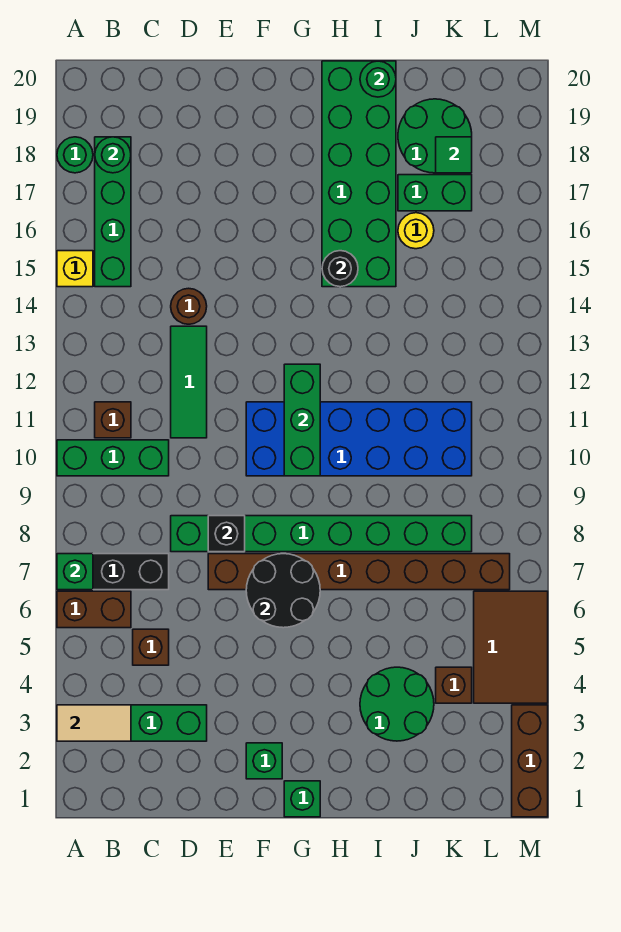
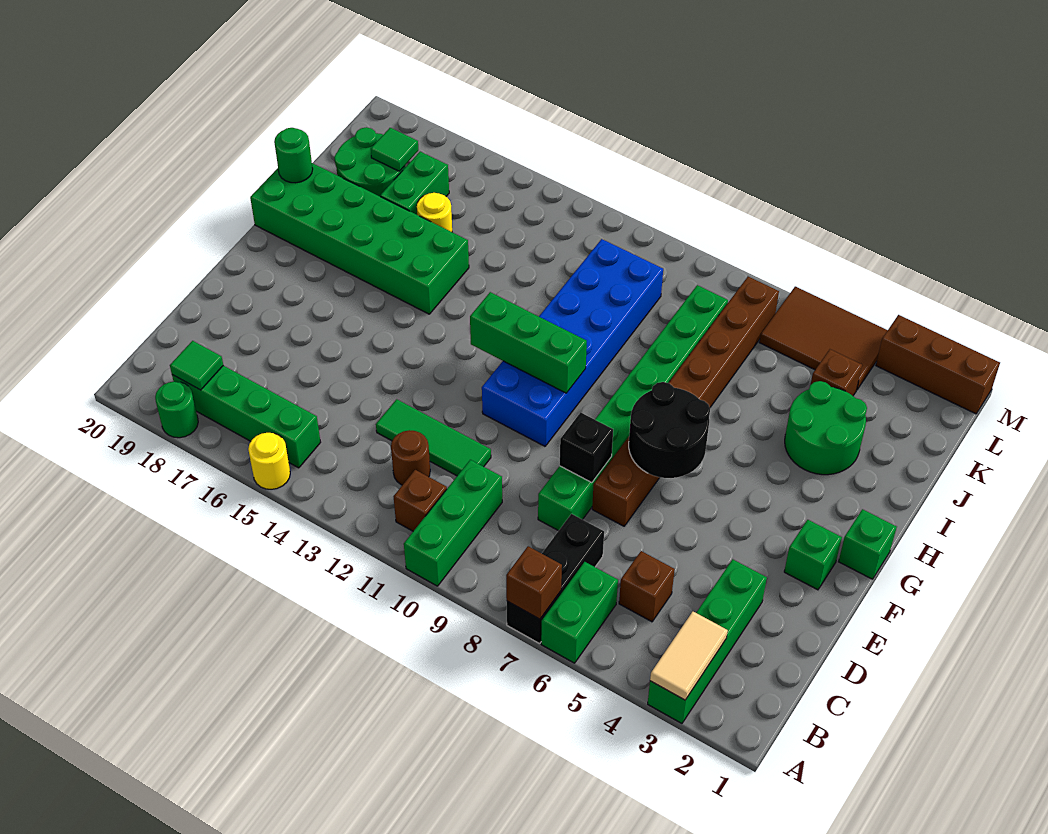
brown 1x2 brick [57,591,131,628] -> green 1x2 brick [541,562,618,663]
green 1x1 brick [57,554,93,590] -> brown 1x1 brick [506,546,562,619]
yellow 1x1 brick [57,251,93,287] -> yellow 1x1 round brick [248,433,290,489]
green 1x1 round brick [95,137,131,173] -> green 1x1 tile [170,341,223,390]
brown 1x1 round brick [171,288,207,324] -> brown 1x1 round brick moved to [391,430,430,485]
black 1x1 round brick [322,251,358,287] -> none

